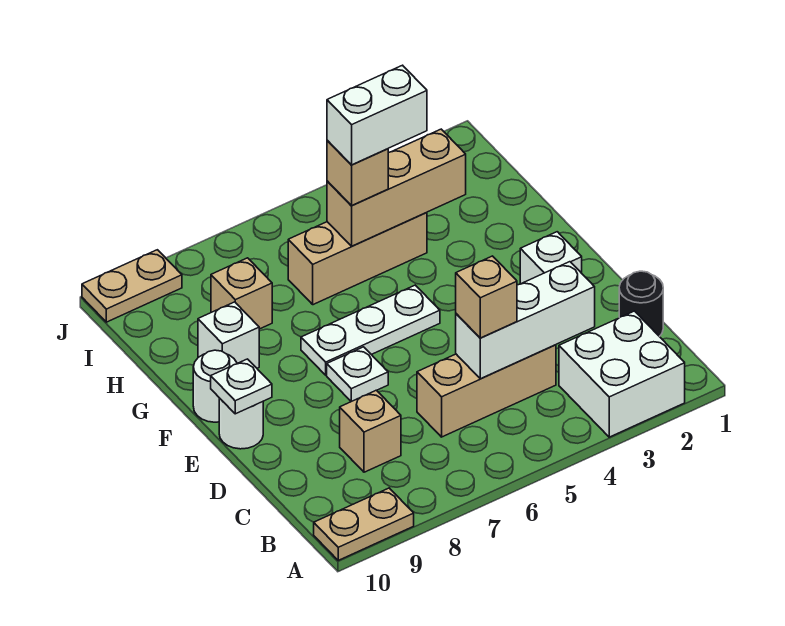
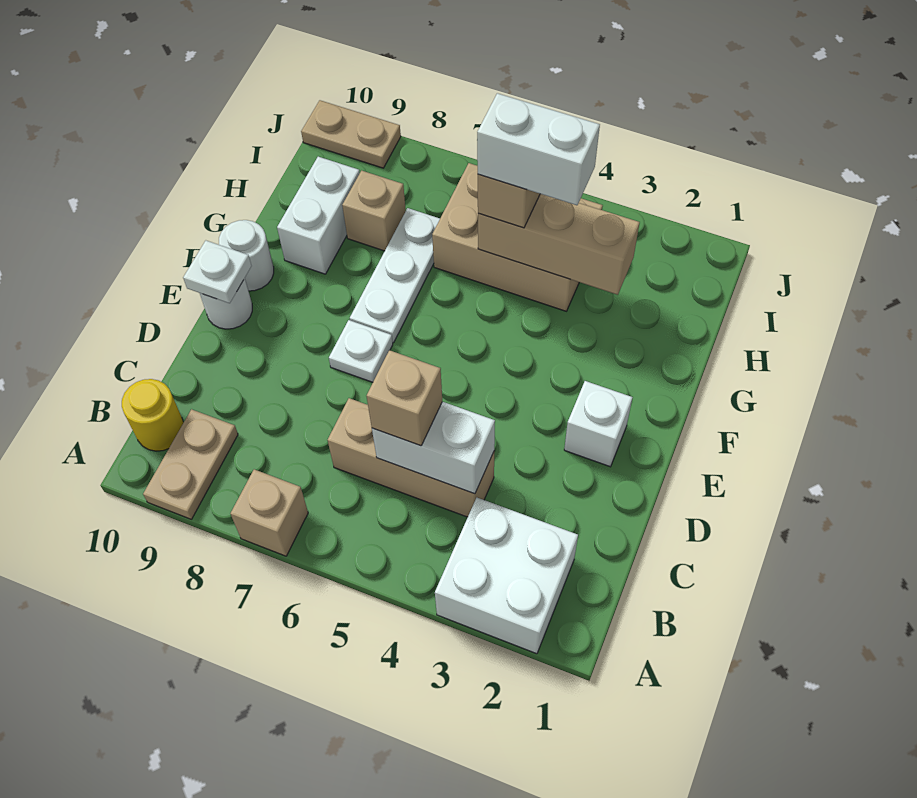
tan 1x2 plate [314,488,414,560] -> tan 1x2 plate turned to [143,409,238,519]
none -> yellow 1x1 round brick [122,379,184,451]
black 1x1 round brick [619,271,663,337] -> none
white 1x3 brick [456,262,595,379] -> white 1x2 brick [372,402,495,494]
tan 1x1 brick [340,390,401,472] -> tan 1x1 brick moved to [230,469,308,556]
white 1x3 plate [301,285,440,375] -> white 1x3 plate turned to [350,208,440,343]
white 1x1 brick [198,302,259,368] -> white 1x2 brick [277,157,360,274]
tan 1x3 brick [288,213,427,305] -> tan 2x3 brick [432,163,603,311]

